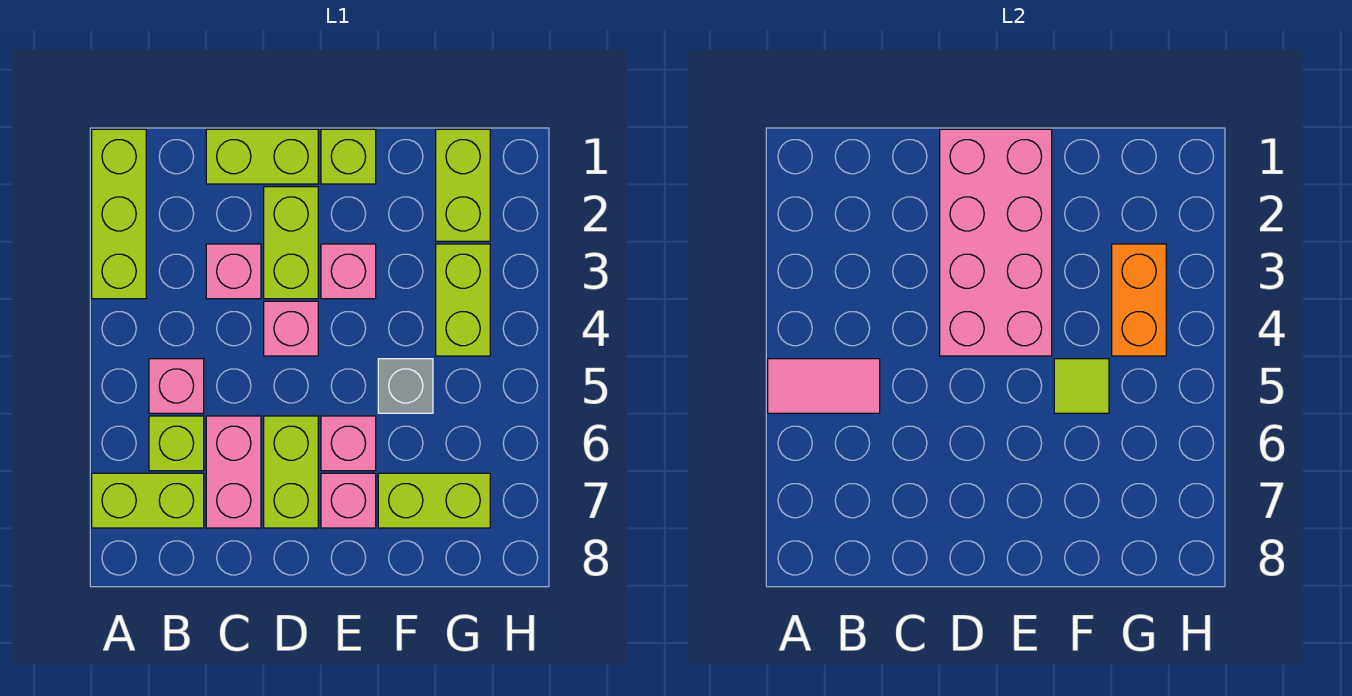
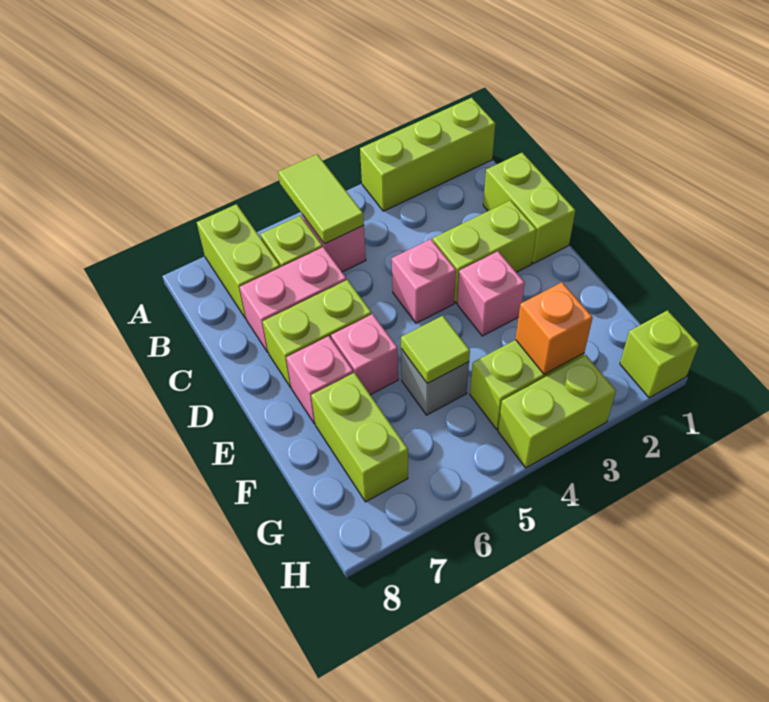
pink 1x2 tile [768,359,880,413] -> lime 1x2 tile [278,154,364,244]
pink 1x1 brick [206,244,261,299] -> none
pink 2x4 brick [940,129,1052,356] -> none
lime 1x1 brick [321,129,376,184] -> lime 1x1 brick moved to [620,310,699,398]
lime 1x2 brick [436,129,490,241] -> lime 1x2 brick moved to [498,355,616,468]
orange 1x2 brick [1112,244,1166,356] -> orange 1x1 brick [516,282,593,375]

